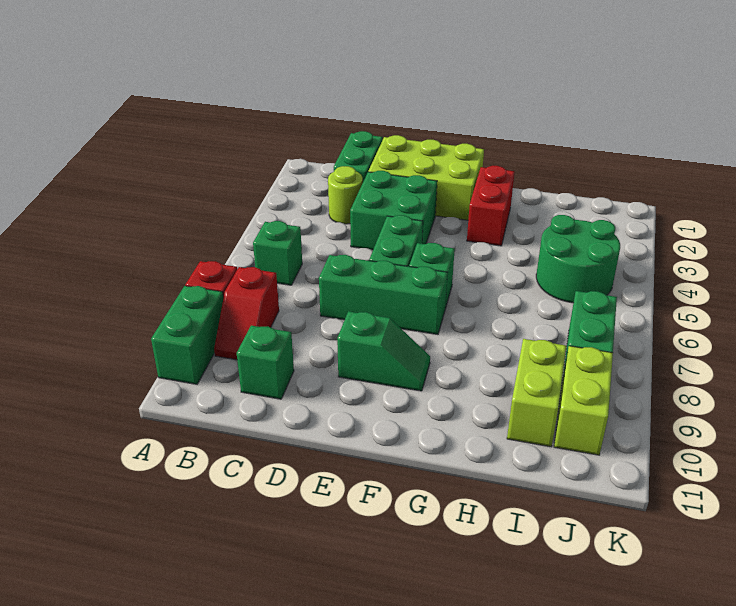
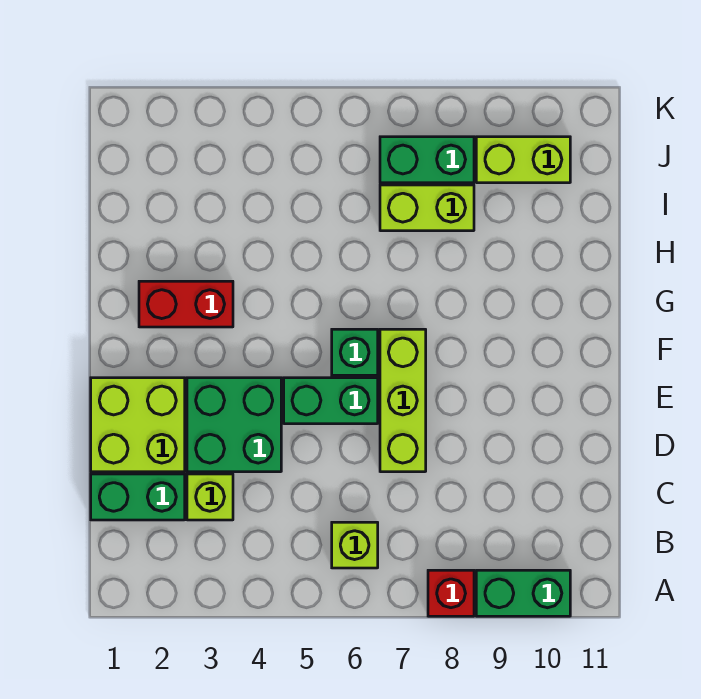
green 1x1 brick [253,221,302,285] -> lime 1x1 brick [332,522,378,568]
red 1x2 slope [214,267,279,360] -> none
lime 1x1 round brick [328,166,363,224] -> lime 1x1 brick [187,474,233,520]
green 1x1 brick [237,326,294,399] -> none
lime 2x3 brick [368,135,484,220] -> lime 2x2 brick [91,378,185,472]
green 1x3 brick [319,255,448,335] -> lime 1x3 brick [380,329,426,472]
green 1x2 slope [337,311,430,391] -> none
green 2x2 round brick [536,215,620,303] -> none
lime 1x2 brick [507,339,566,447] -> lime 1x2 brick moved to [380,185,474,231]

